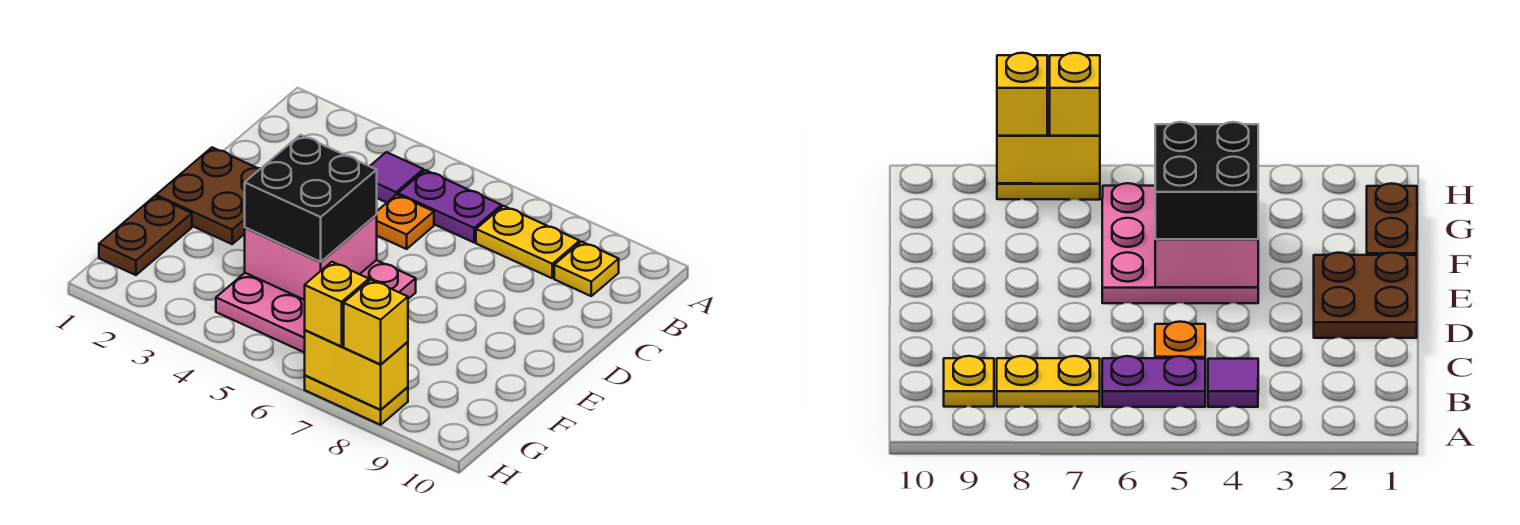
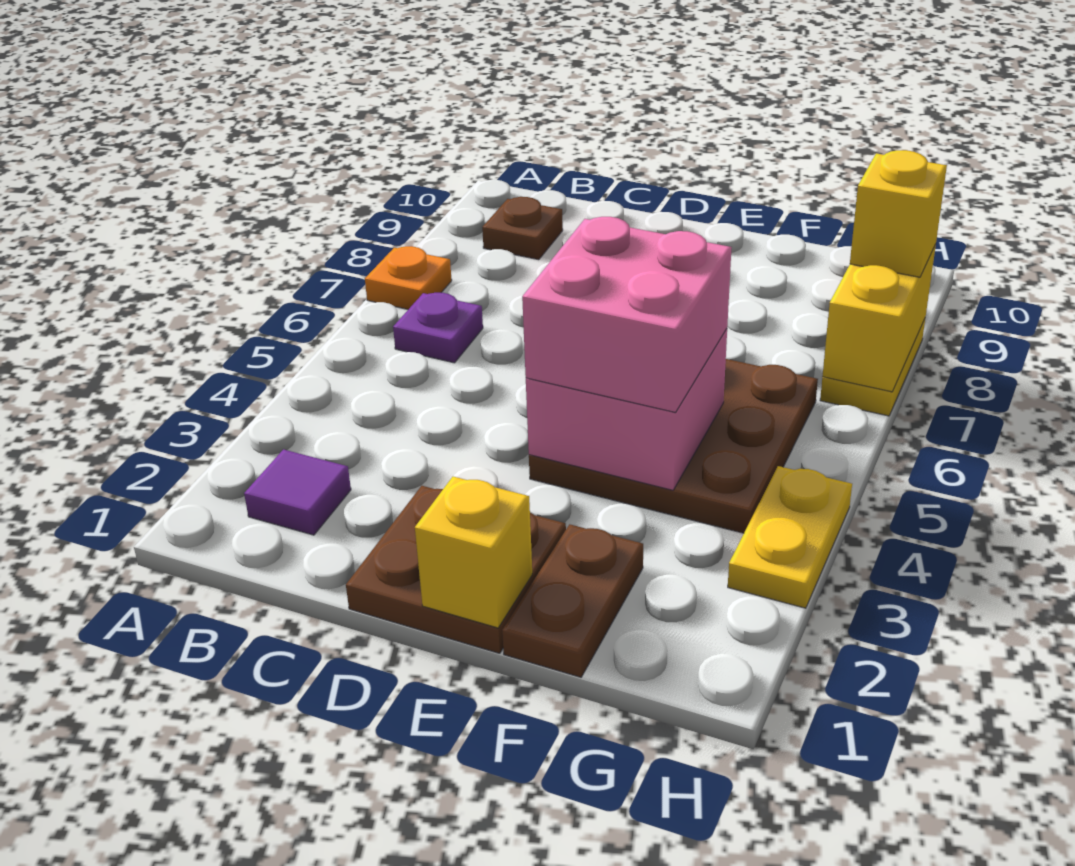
purple 1x1 tile [370,152,423,203] -> purple 1x1 tile moved to [244,449,351,535]
purple 1x2 plate [398,170,502,242] -> purple 1x1 plate [393,293,483,363]
yellow 1x2 plate [476,206,580,278] -> yellow 1x2 plate moved to [728,466,852,608]
yellow 1x1 plate [554,242,619,296] -> brown 1x1 plate [482,197,563,260]
orange 1x1 plate [377,194,434,249] -> orange 1x1 plate moved to [365,246,452,309]
pink 3x3 plate [216,260,416,353] -> brown 3x3 plate [529,359,818,533]
black 2x2 brick [245,135,377,262] -> pink 2x2 brick [522,217,732,413]
brown 1x2 plate [99,196,192,275] -> brown 1x2 plate turned to [502,524,643,677]
yellow 1x1 brick [305,262,369,347] -> yellow 1x1 brick moved to [415,477,532,628]

